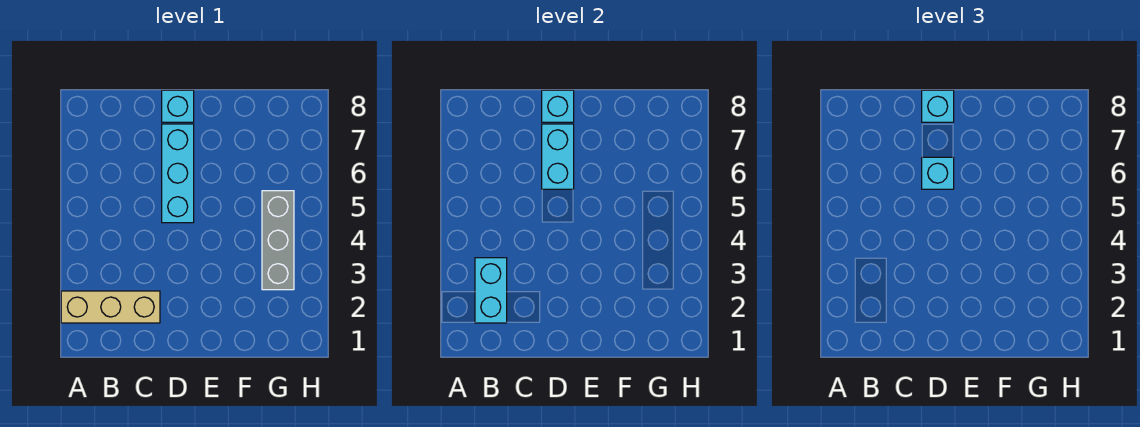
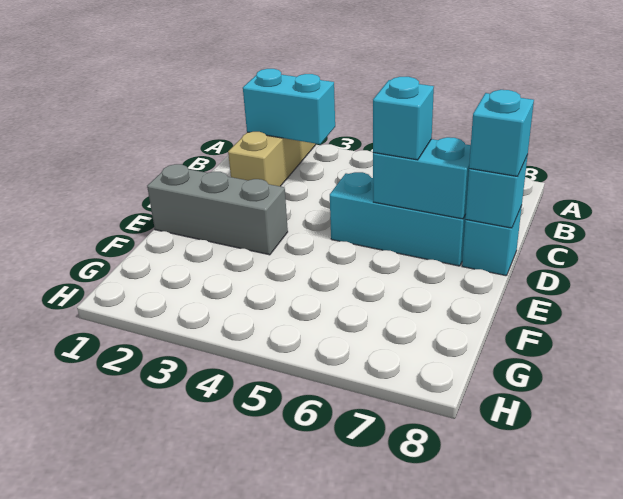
grey 1x3 brick [262,191,294,290] -> grey 1x3 brick moved to [147,164,288,255]

